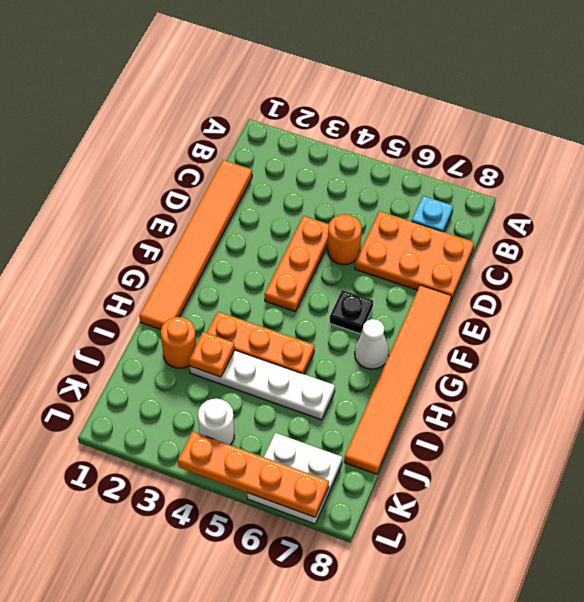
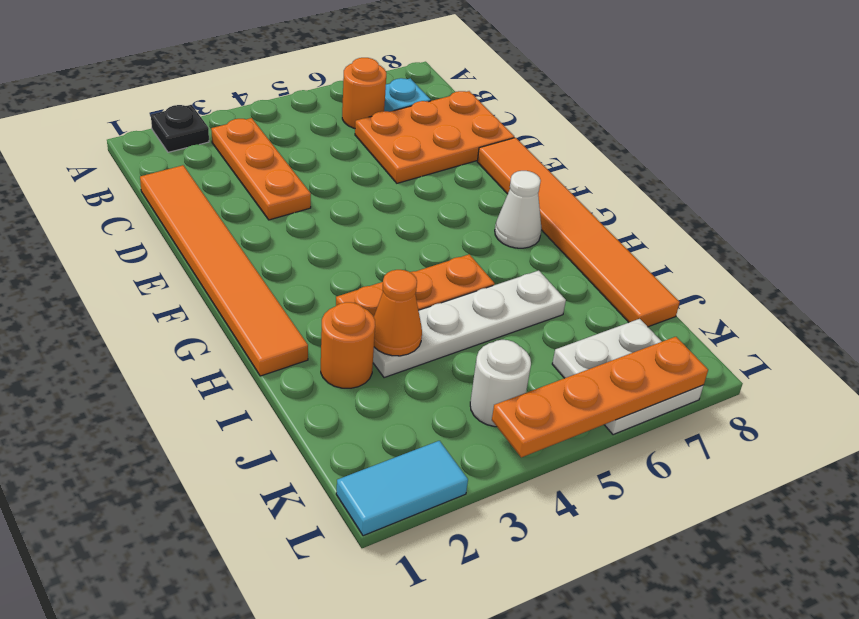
orange 1x3 plate [264,216,329,311] -> orange 1x3 plate moved to [211,118,311,220]
orange 1x1 round brick [328,214,362,265] -> orange 1x1 round brick moved to [342,58,386,128]
black 1x1 plate [330,290,373,334] -> black 1x1 plate moved to [151,105,209,152]
orange 1x1 plate [189,332,235,377] -> orange 1x1 cone [374,270,422,356]
none -> cyan 1x2 tile [336,441,468,536]

